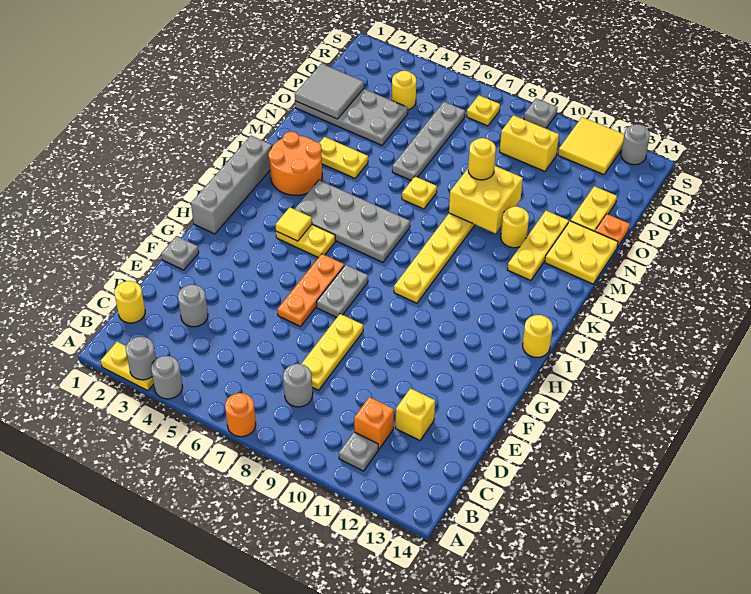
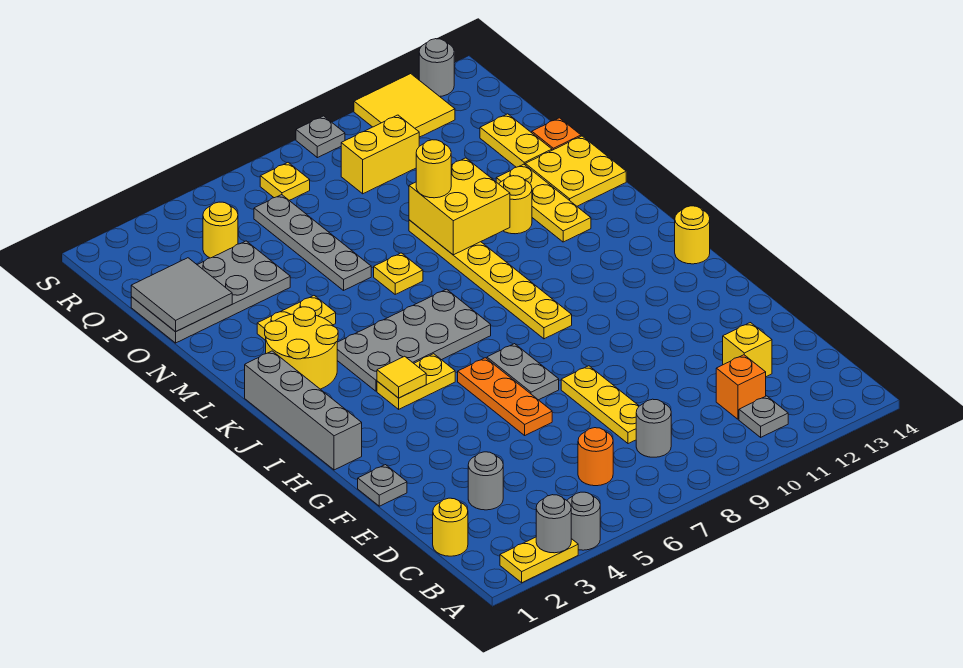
orange 1x1 round brick [225,393,256,437] -> orange 1x1 round brick moved to [578,428,613,486]
orange 2x2 round brick [269,131,322,195] -> yellow 2x2 round brick [265,307,338,389]

